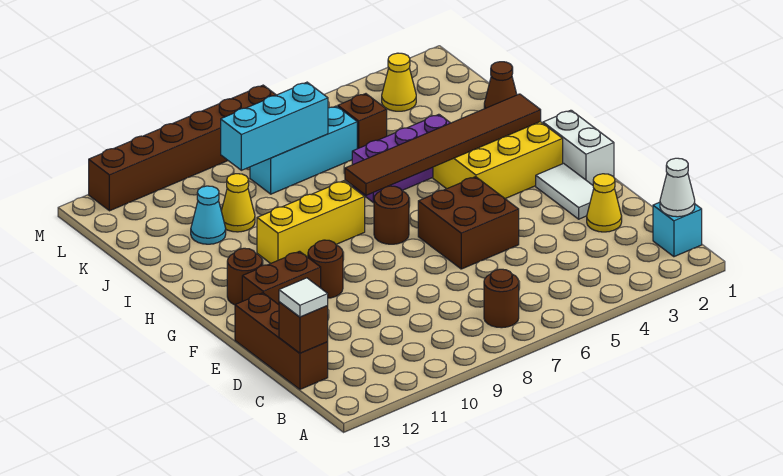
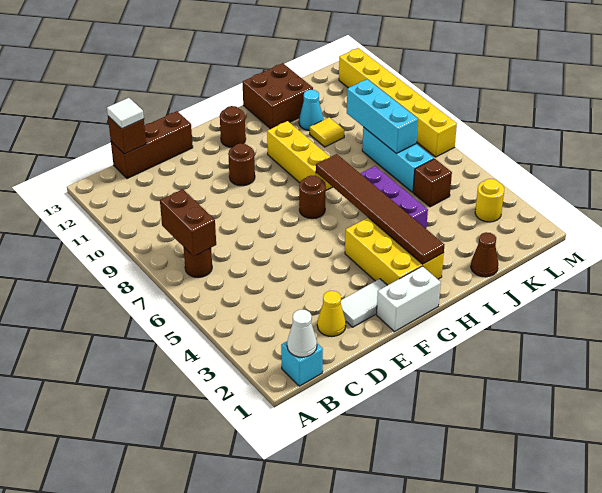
brown 2x2 brick [418,177,519,269] -> brown 2x2 brick moved to [243,63,313,129]
brown 1x2 brick [242,251,321,305] -> brown 1x2 brick moved to [160,189,216,256]
yellow 1x1 cone [221,174,255,232] -> yellow 1x1 tile [310,117,344,147]
yellow 1x1 cone [382,53,416,111] -> yellow 1x1 round brick [475,179,504,222]
brown 1x6 brick [89,85,276,211] -> yellow 1x6 brick [339,48,457,157]

